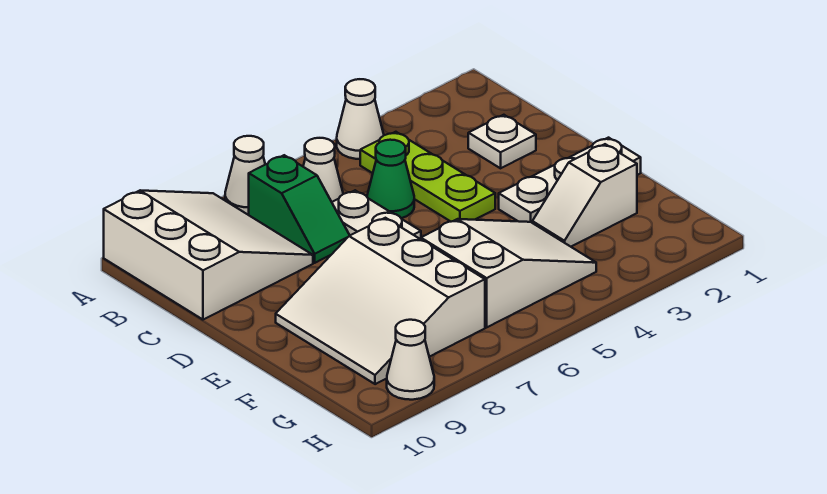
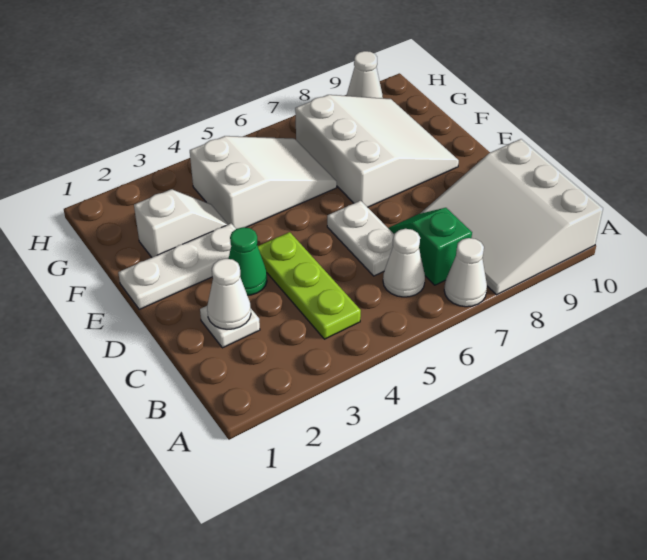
white 1x1 cone [337,79,384,159] -> white 1x1 cone moved to [207,259,251,329]
green 1x1 cone [367,140,414,218] -> green 1x1 cone moved to [229,227,267,295]
white 2x3 slope [421,219,596,327] -> white 2x3 slope turned to [190,136,337,229]

